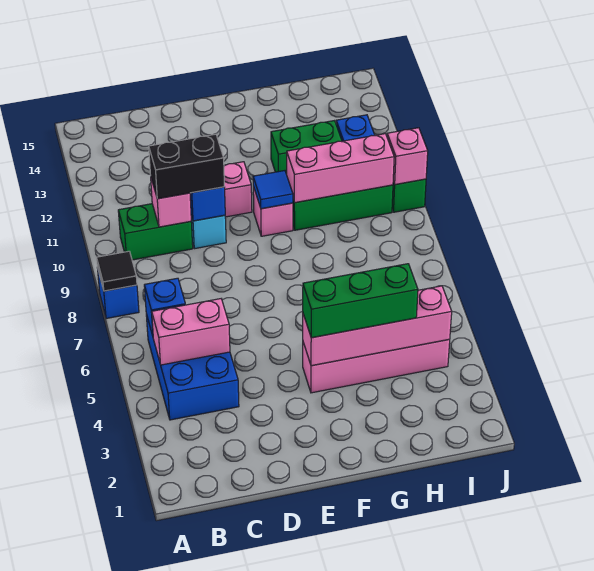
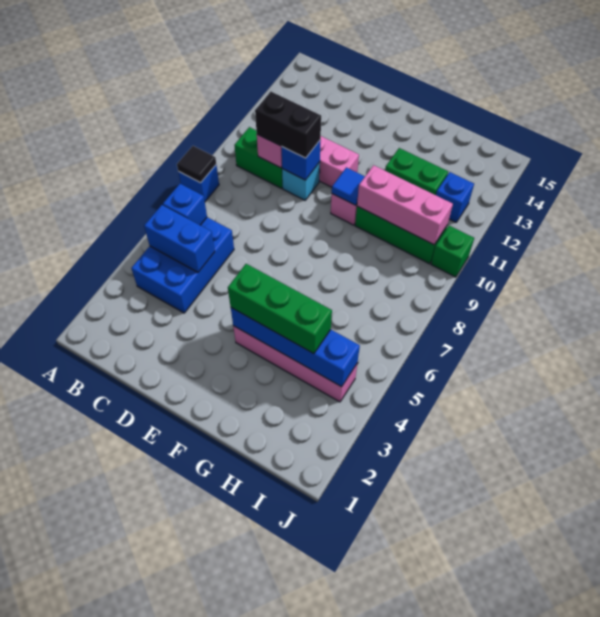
pink 1x2 brick [152,299,230,365] -> blue 1x2 brick [144,205,215,272]
pink 1x4 brick [303,286,452,366] -> blue 1x4 brick [231,308,360,387]
pink 1x1 brick [387,128,428,185] -> none

